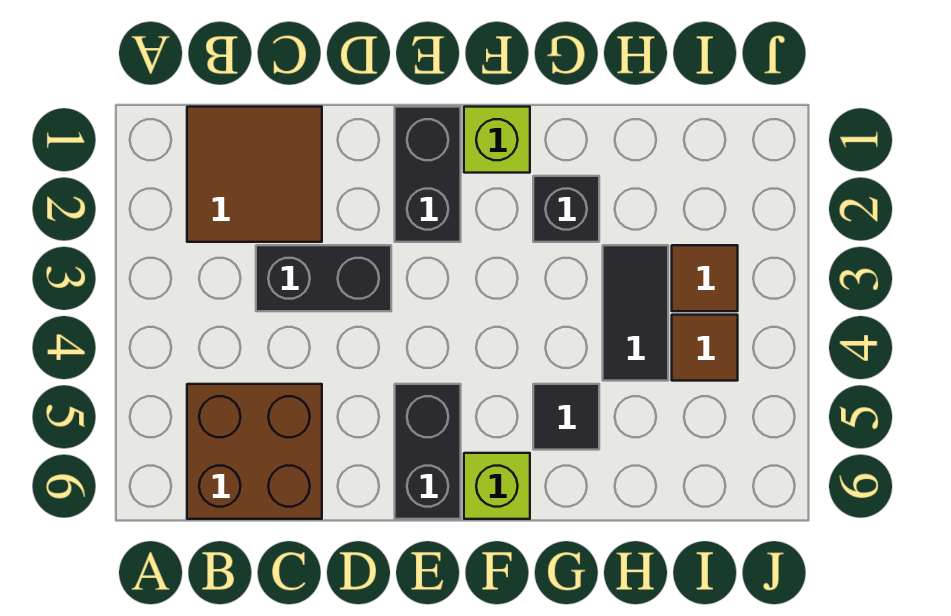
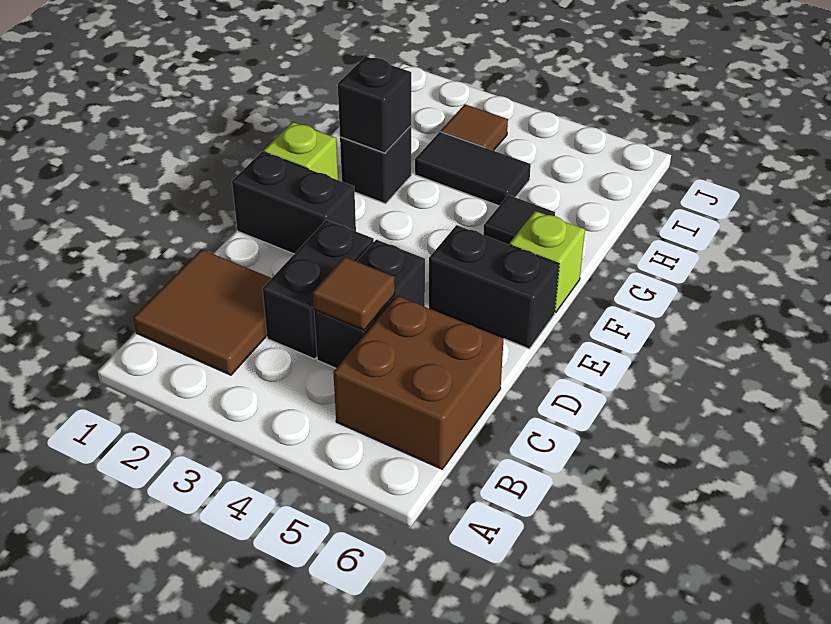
none -> black 1x2 brick [314,240,425,368]
none -> black 1x1 brick [338,56,411,153]
brown 1x1 tile [672,315,738,381] -> brown 1x1 tile moved to [313,257,395,330]

